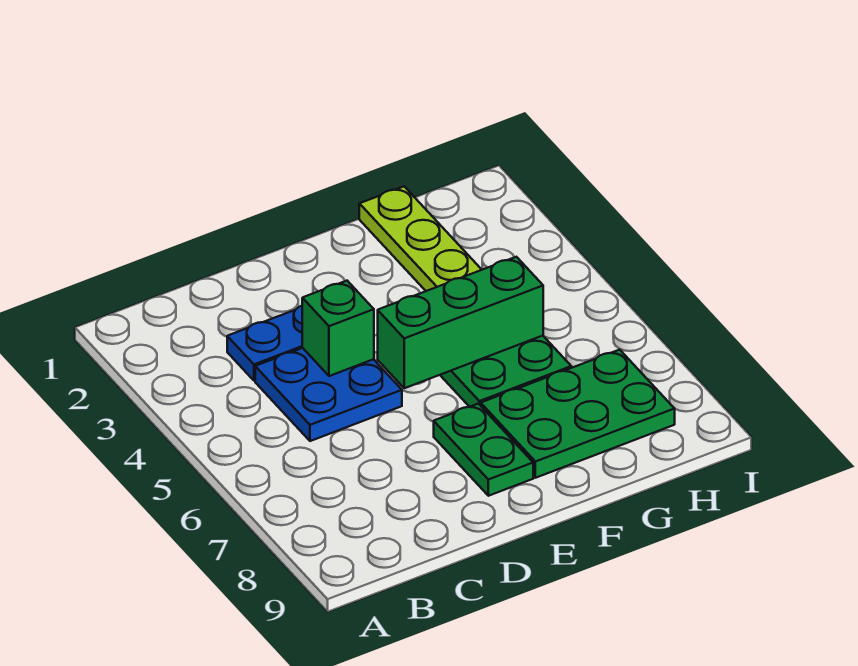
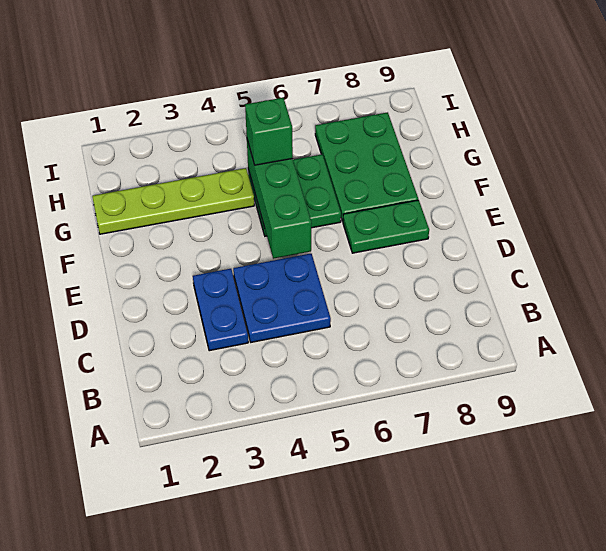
green 1x1 brick [302,281,374,376] -> green 1x1 brick moved to [245,98,293,165]

